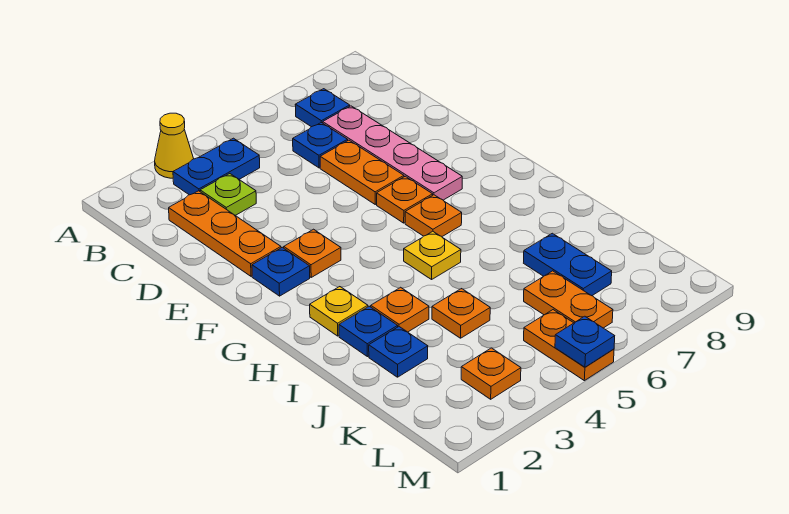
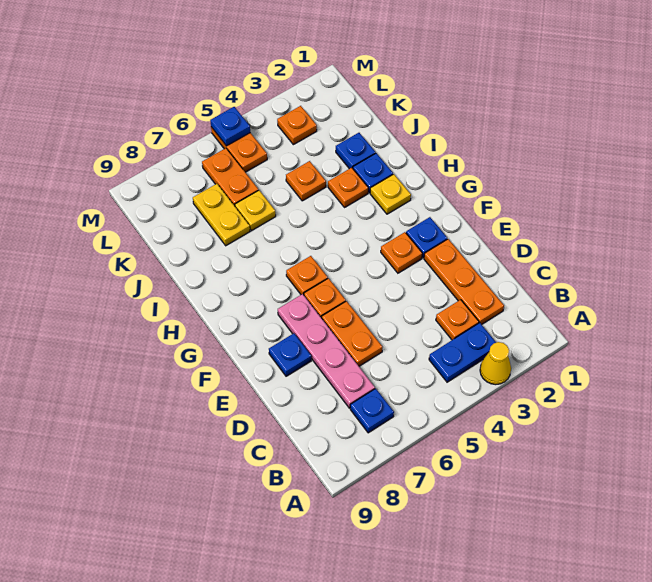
lime 1x1 plate [200,174,256,215] -> orange 1x1 plate [436,300,479,340]
blue 1x1 plate [293,123,348,168] -> blue 1x1 plate moved to [269,333,311,376]
yellow 1x1 plate [404,231,461,279] -> yellow 1x1 plate moved to [235,190,276,231]
blue 1x2 plate [524,233,612,296] -> yellow 1x2 plate [193,184,250,246]

